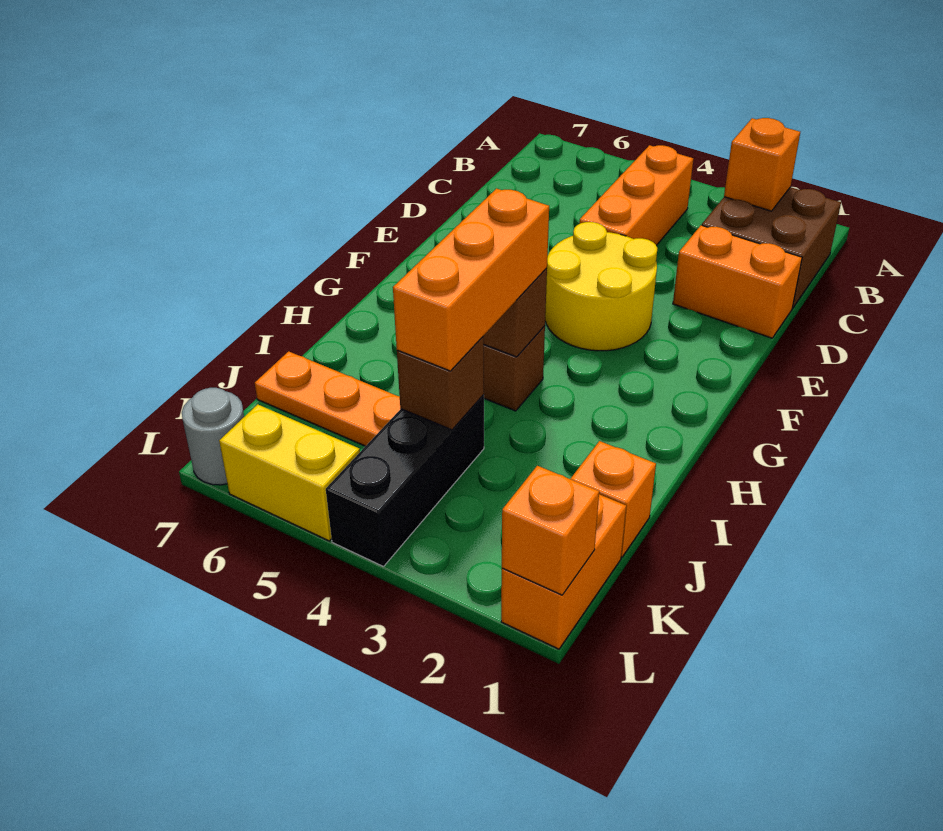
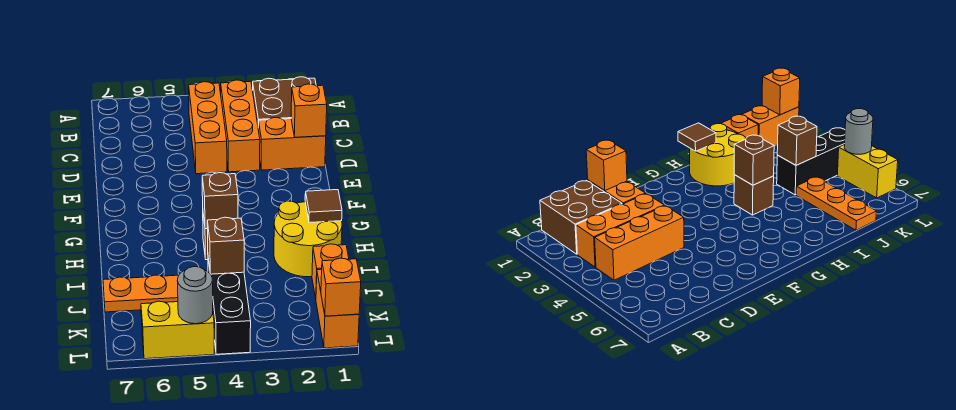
orange 1x1 brick [724,118,800,211] -> orange 1x1 brick moved to [291,84,327,137]
yellow 2x2 round brick [545,222,657,351] -> yellow 2x2 round brick moved to [274,201,342,277]
none -> brown 1x1 tile [305,190,342,223]
orange 1x3 brick [393,189,549,371] -> orange 1x3 brick moved to [221,80,260,172]
grey 1x1 round brick [182,388,244,485] -> grey 1x1 round brick moved to [177,267,213,324]

